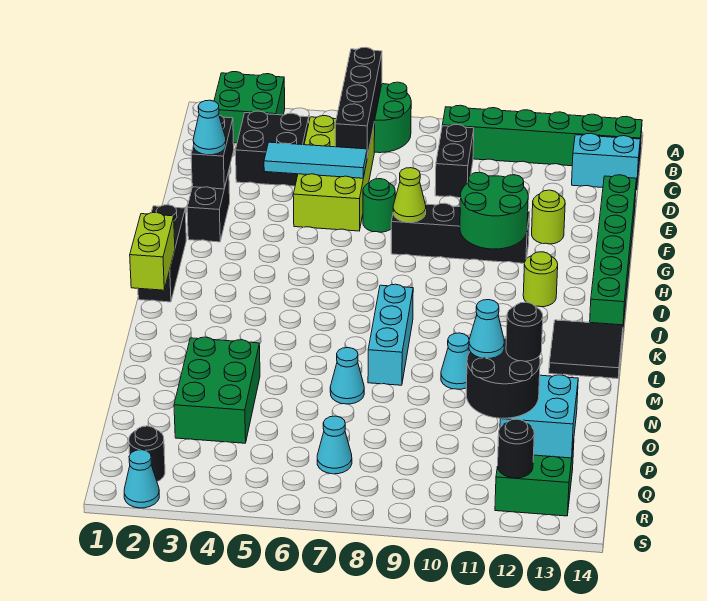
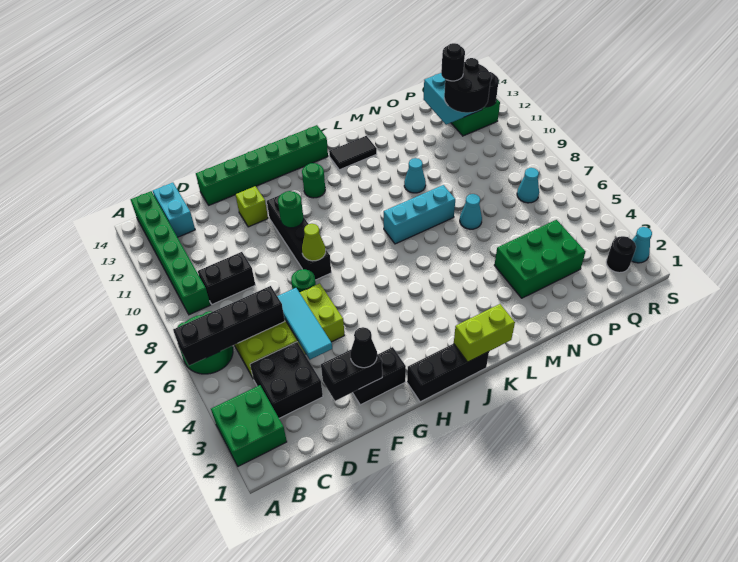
cyan 1x1 cone [193,100,226,155] -> black 1x1 cone [350,327,377,368]
lime 1x1 round brick [532,190,565,244] -> lime 1x1 brick [235,186,268,227]
green 2x2 round brick [460,172,528,249] -> green 1x1 round brick [278,191,303,228]
lime 1x1 round brick [523,252,558,307] -> green 1x1 round brick [302,163,325,198]
black 2x2 tile [549,320,623,379] -> black 1x2 tile [329,136,377,170]
cyan 1x1 cone [469,300,504,359] -> none

